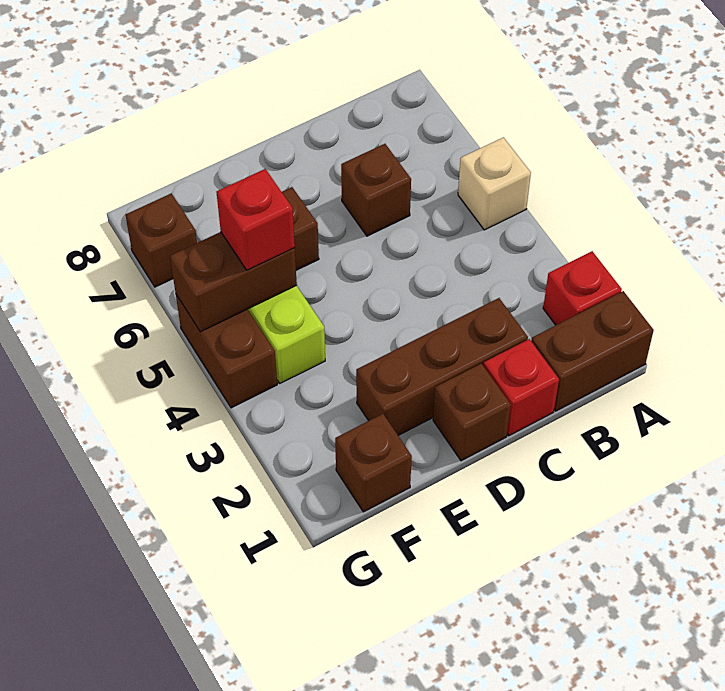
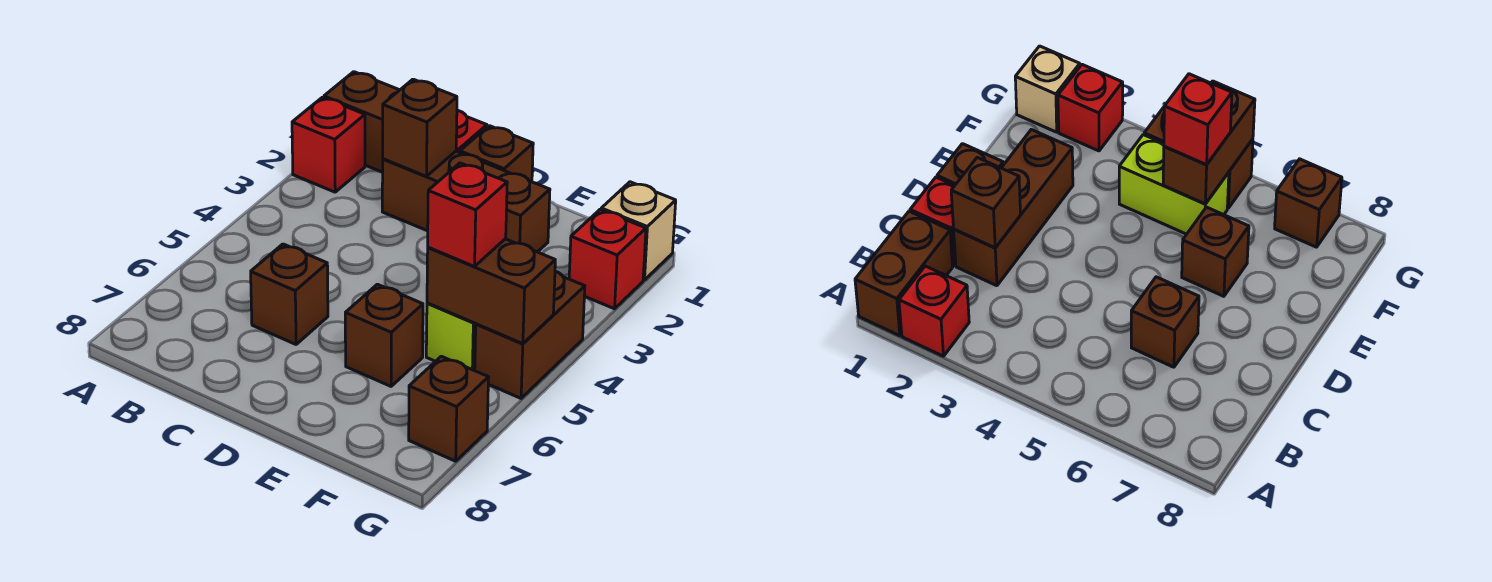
tan 1x1 brick [458,137,531,230] -> tan 1x1 brick moved to [601,182,676,280]
brown 1x1 brick [335,414,412,512] -> brown 1x1 brick moved to [383,79,457,176]
none -> red 1x1 brick [569,210,646,309]

